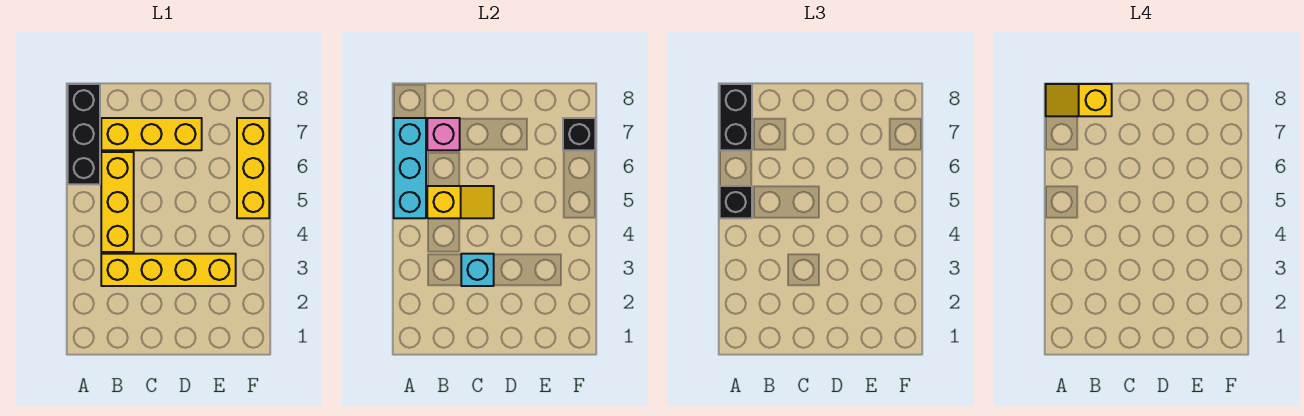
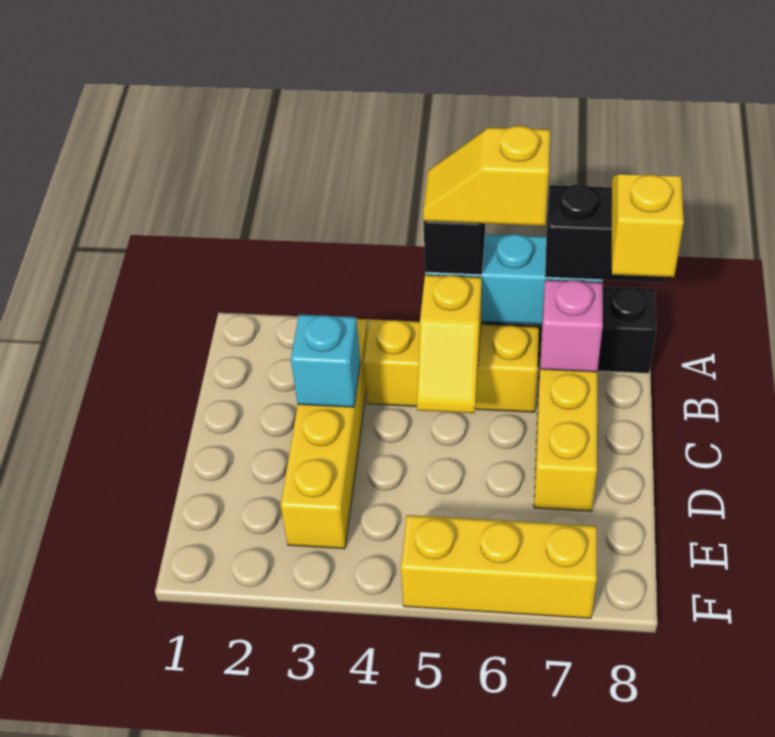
none -> yellow 1x2 slope [423,126,550,226]
black 1x1 brick [563,118,595,150] -> none

